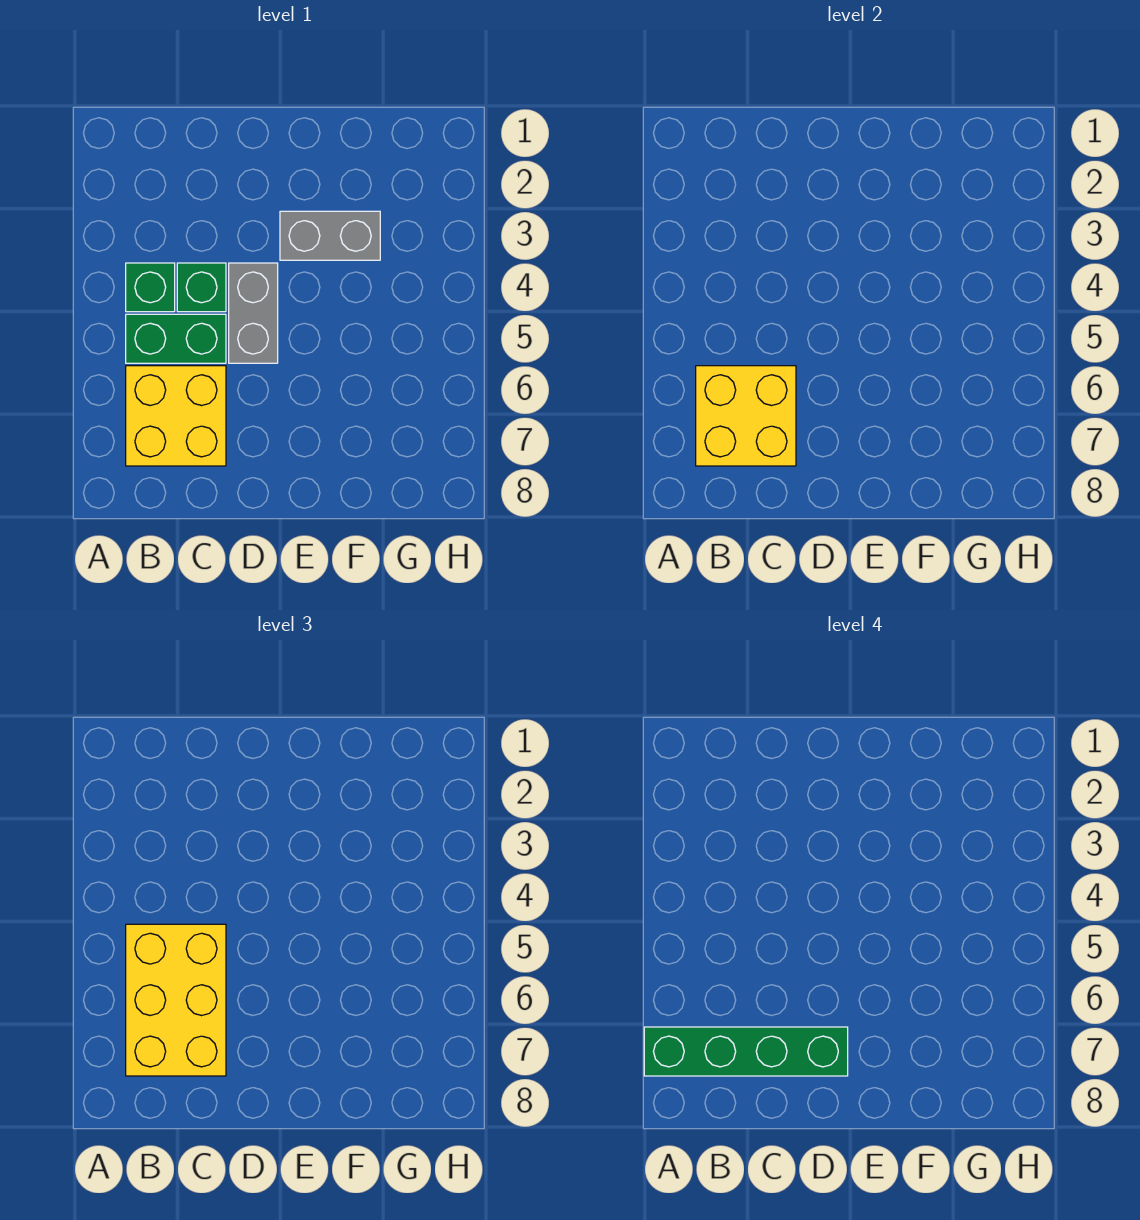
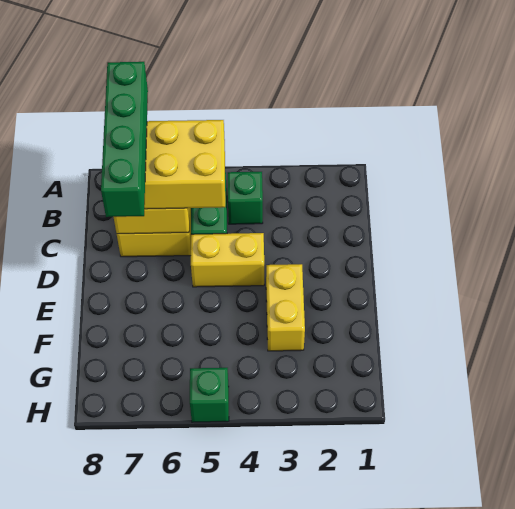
green 1x1 brick [177,263,226,312] -> green 1x1 brick moved to [190,367,229,422]
grey 1x2 brick [229,263,278,363] -> yellow 1x2 brick [191,233,264,287]
grey 1x2 brick [280,211,380,260] -> yellow 1x2 brick [266,264,305,351]

